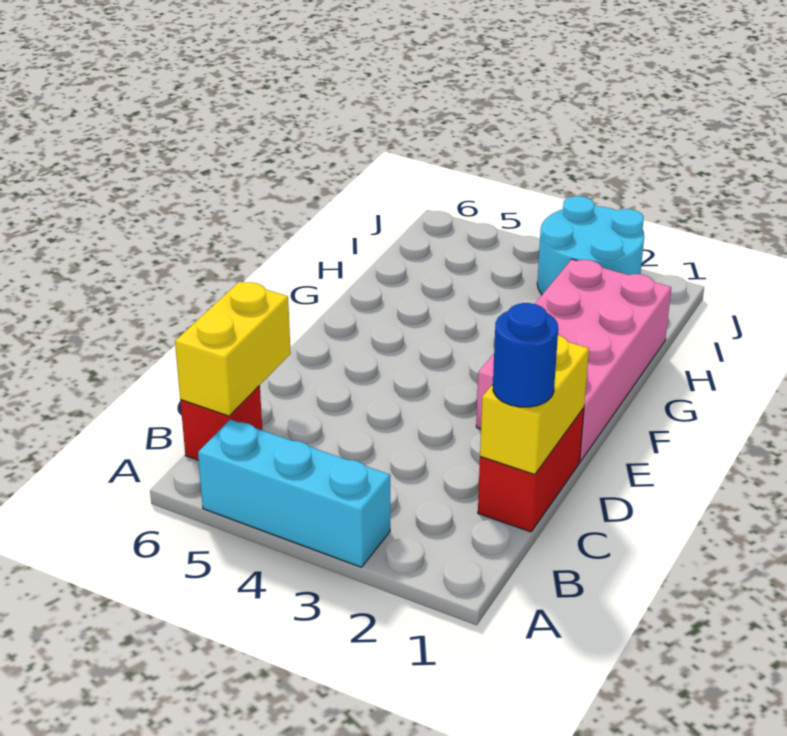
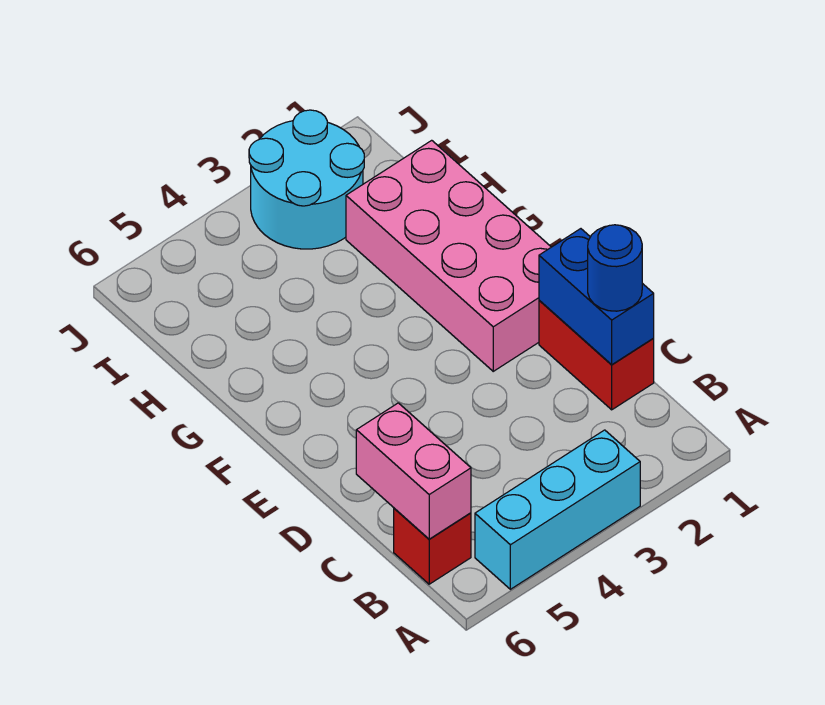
yellow 1x2 brick [175,281,291,416] -> pink 1x2 brick [356,403,471,539]
yellow 1x2 brick [480,335,589,475] -> blue 1x2 brick [539,229,654,365]

